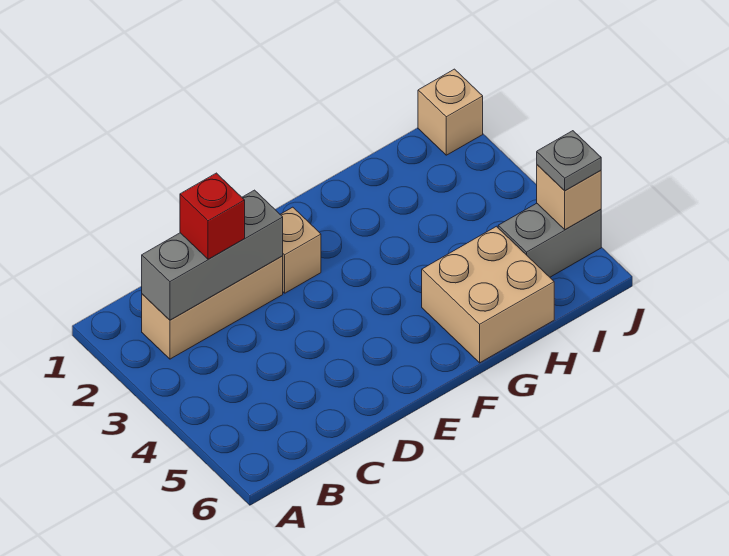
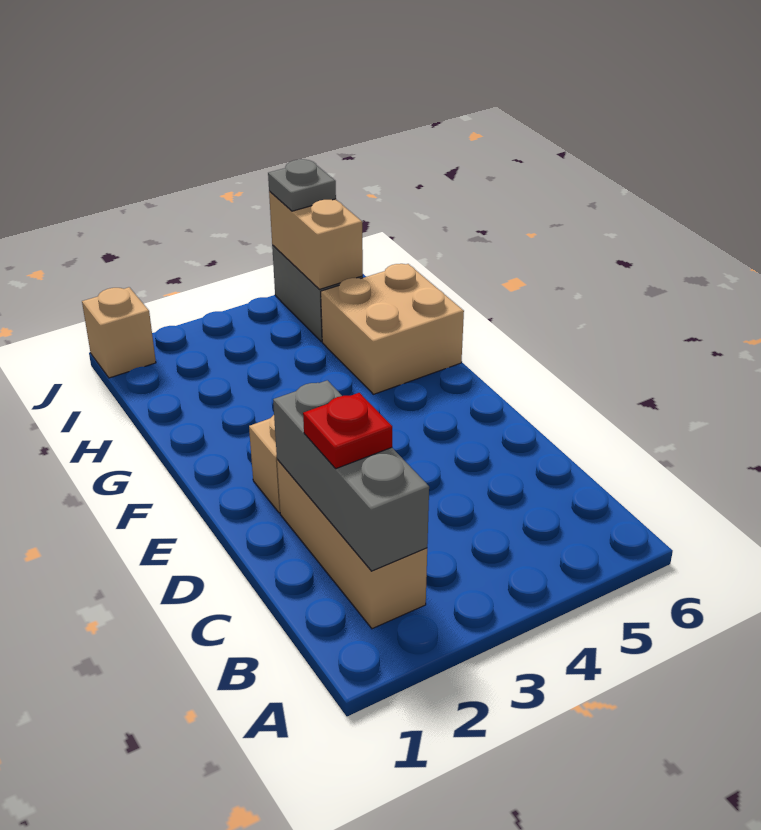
red 1x1 brick [180,173,245,259] -> red 1x1 plate [303,393,392,469]
tan 1x1 brick [537,165,601,230] -> tan 1x2 brick [269,191,363,289]

